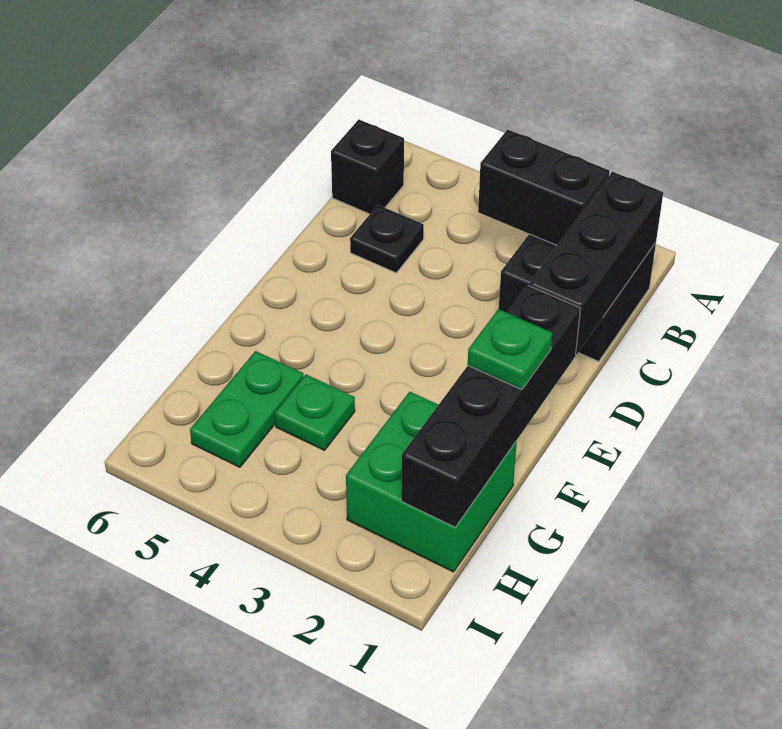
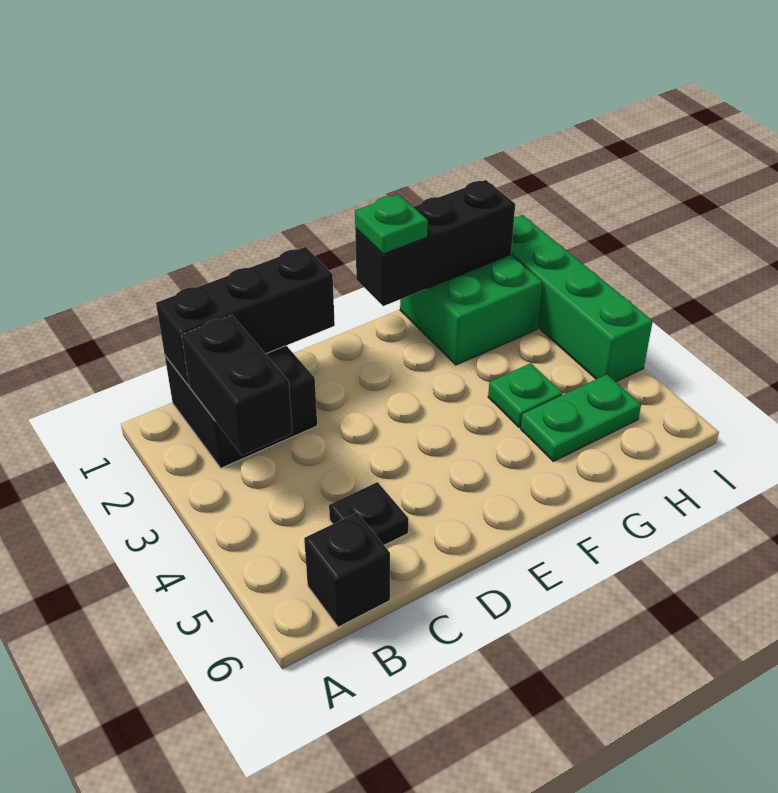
black 1x4 brick [401,285,581,527] -> black 1x3 brick [355,180,515,306]
none -> green 1x4 brick [511,215,653,382]

